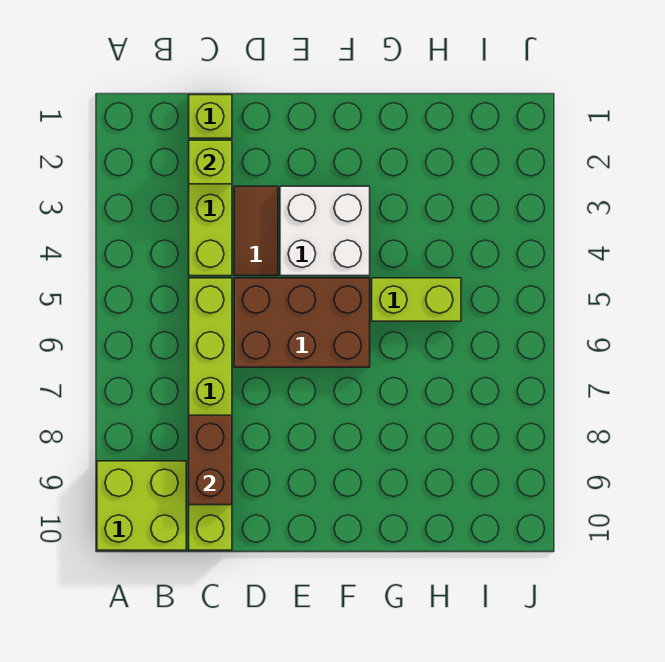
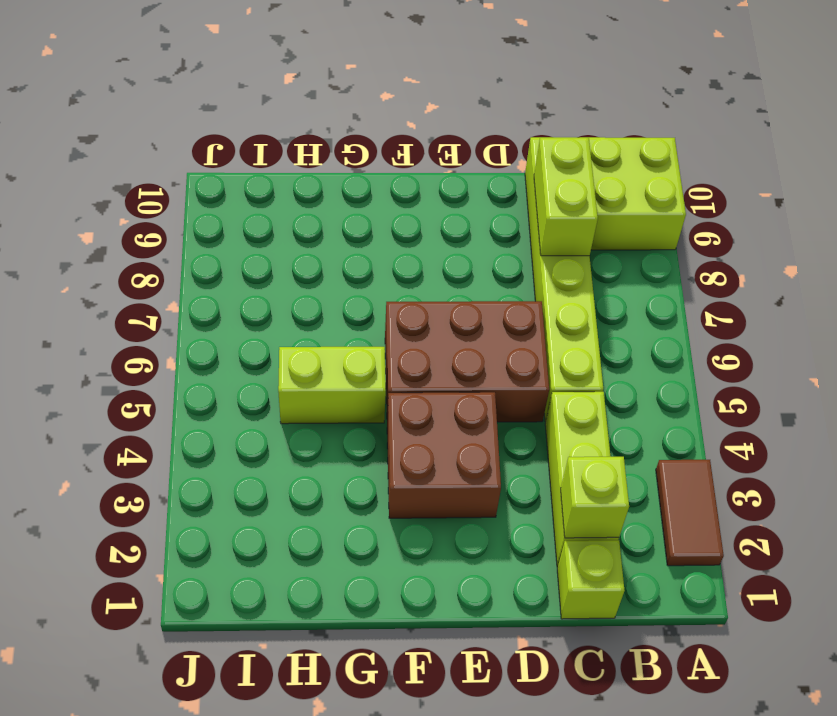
brown 1x2 brick [189,415,232,505] -> lime 1x2 brick [534,138,598,256]
brown 1x2 tile [234,186,278,276] -> brown 1x2 tile moved to [656,460,724,566]
white 2x2 brick [280,186,370,276] -> brown 2x2 brick [387,392,501,518]

